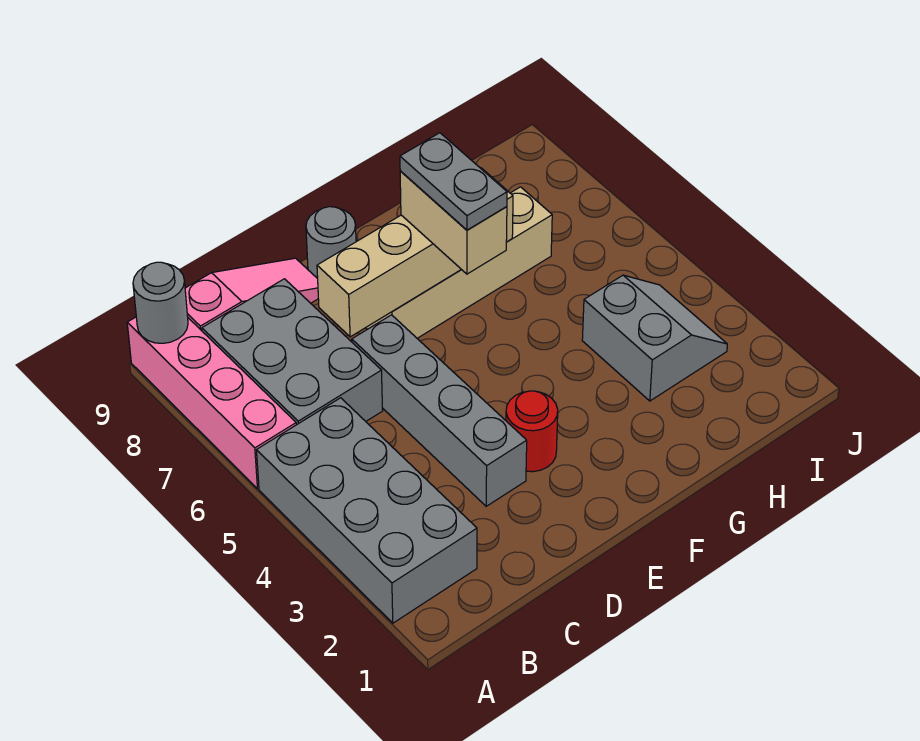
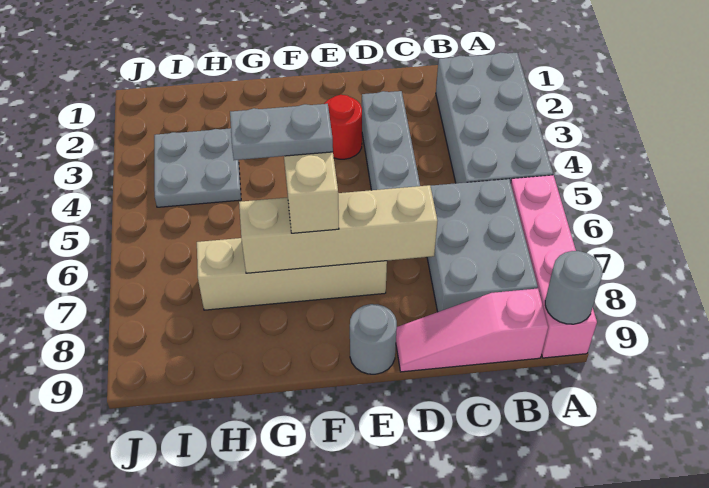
grey 1x2 plate [400,133,507,230] -> grey 1x2 plate turned to [230,104,333,160]
grey 2x2 slope [582,275,727,401] -> grey 2x2 plate [154,128,241,207]

